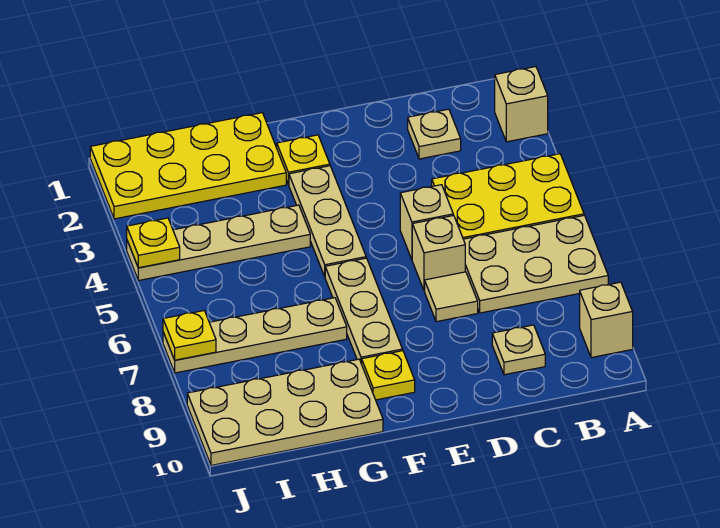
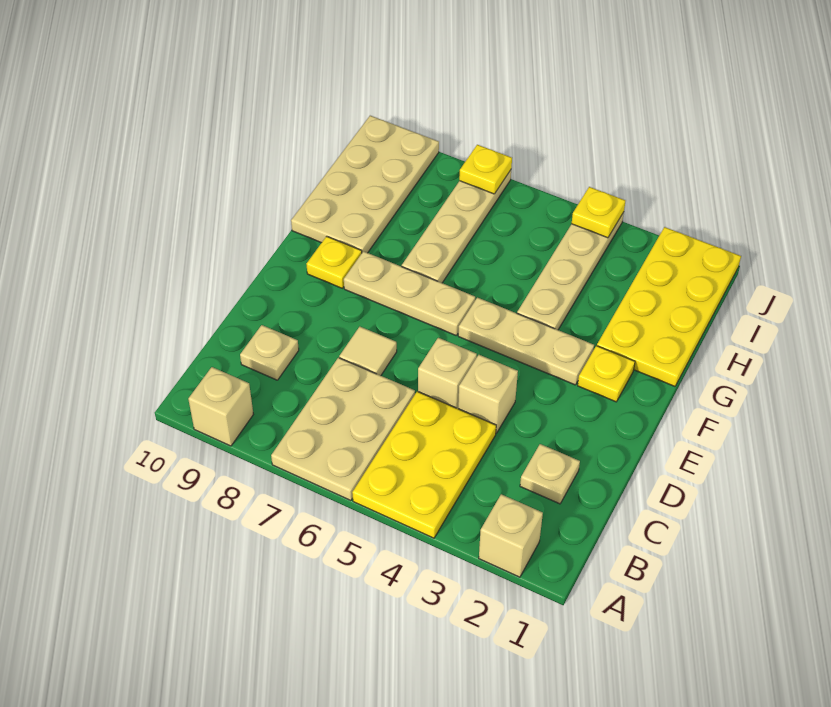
tan 1x1 brick [412,215,465,291] -> tan 1x1 brick moved to [458,355,518,433]

